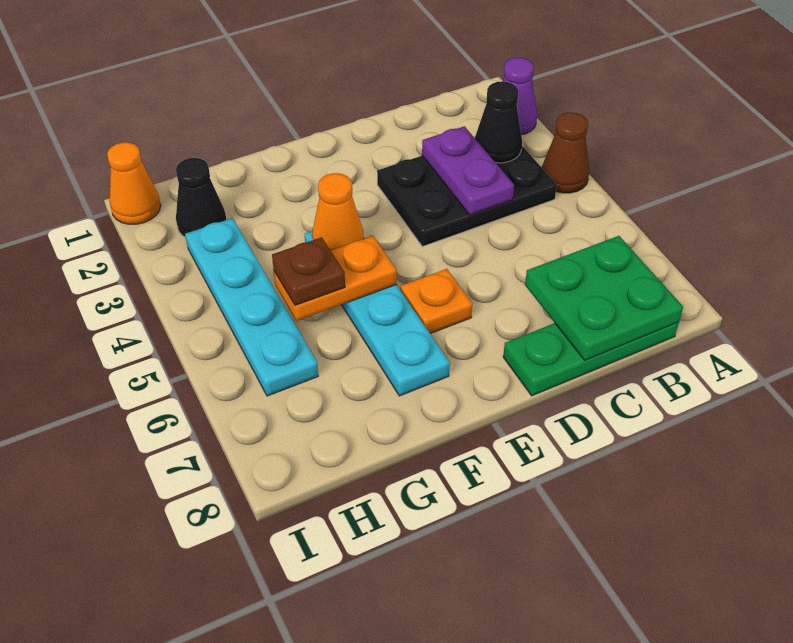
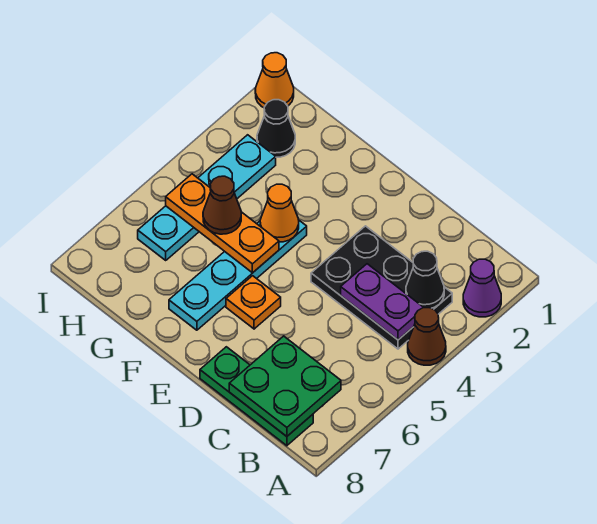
purple 1x2 plate [422,126,514,215] -> purple 1x2 plate turned to [341,264,424,340]
orange 1x2 plate [274,236,397,321] -> orange 1x3 plate [166,174,279,273]
brown 1x1 plate [272,237,345,305] -> brown 1x1 cone [203,176,241,234]

